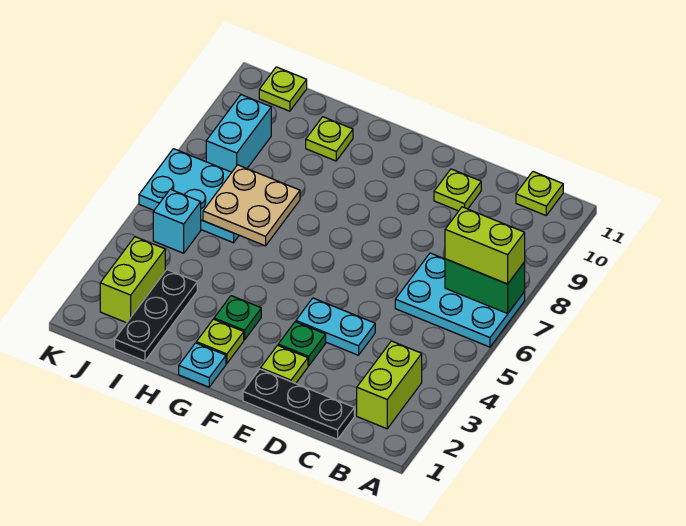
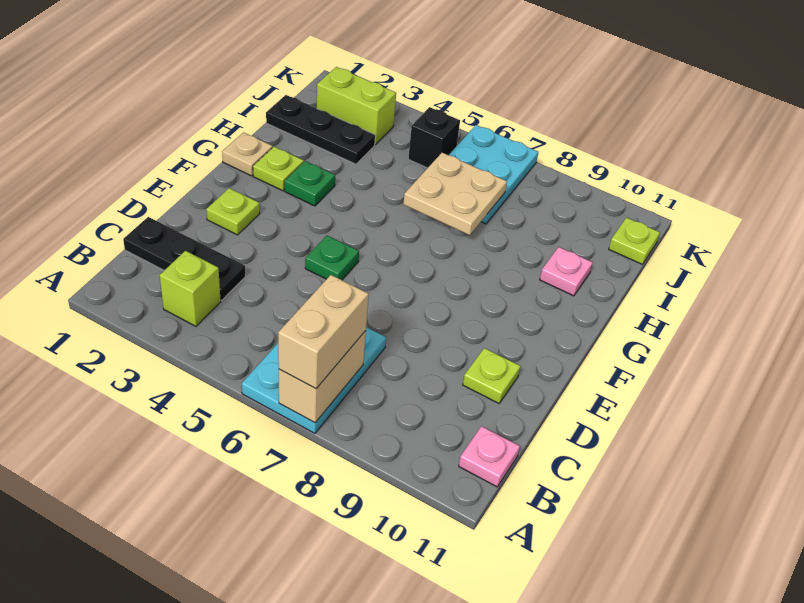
green 1x2 brick [445,259,525,313] -> tan 1x2 brick [279,331,366,423]
lime 1x2 brick [445,207,525,284] -> tan 1x2 brick [278,275,369,389]
lime 1x2 brick [357,341,422,429] -> lime 1x1 brick [160,251,221,326]
lime 1x1 plate [516,172,563,215] -> pink 1x1 plate [459,426,520,487]
black 1x3 plate [243,369,354,439] -> black 1x3 plate turned to [123,217,245,300]
cyan 1x2 plate [296,298,375,355] -> none
green 1x1 plate [278,322,326,366] -> green 1x1 plate moved to [305,236,359,280]
cyan 1x1 plate [179,343,226,387] -> tan 1x1 plate [222,132,273,176]
lime 1x1 plate [306,117,353,161] -> pink 1x1 plate [540,247,593,296]
cyan 1x1 brick [153,189,201,253] -> black 1x1 brick [408,107,460,168]
cyan 1x2 brick [206,95,271,172] -> none

